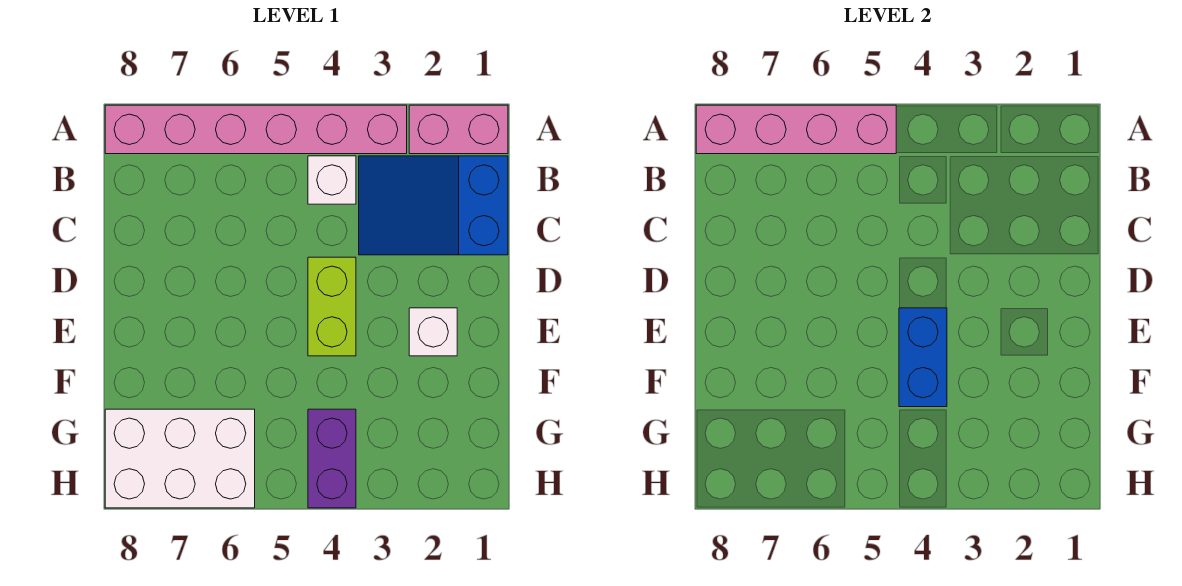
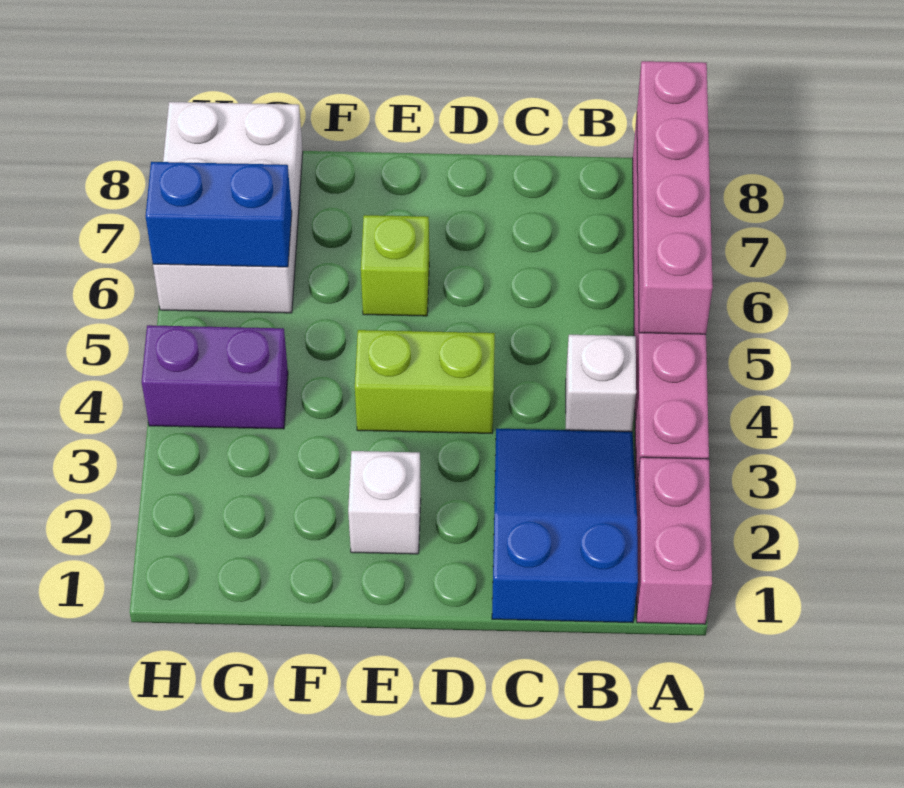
blue 1x2 brick [899,308,947,407] -> blue 1x2 brick moved to [146,162,292,267]
none -> lime 1x1 brick [361,215,429,316]

